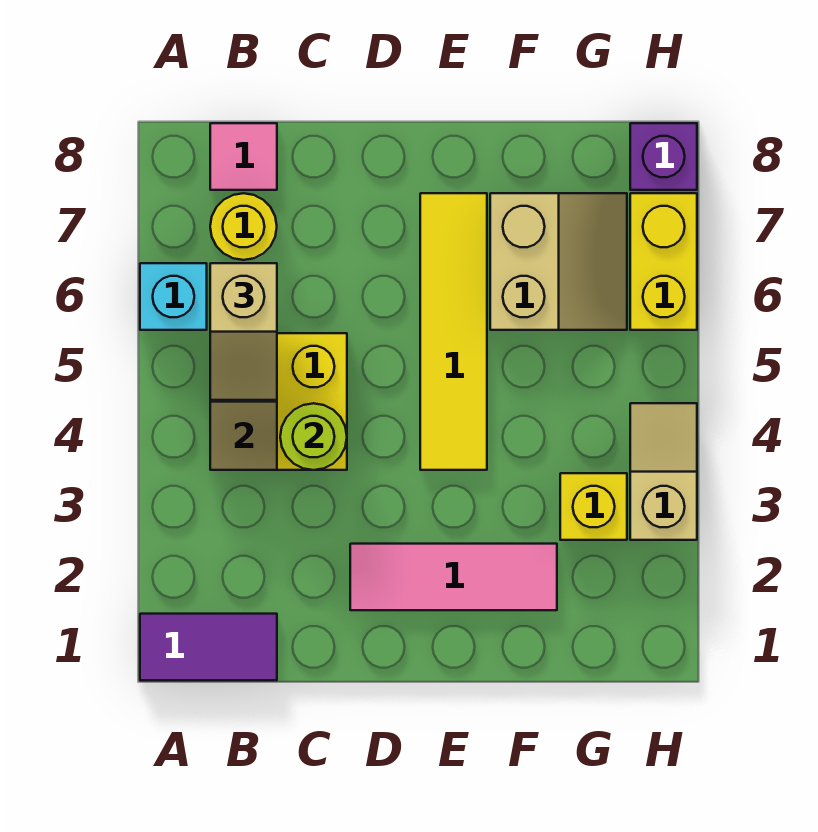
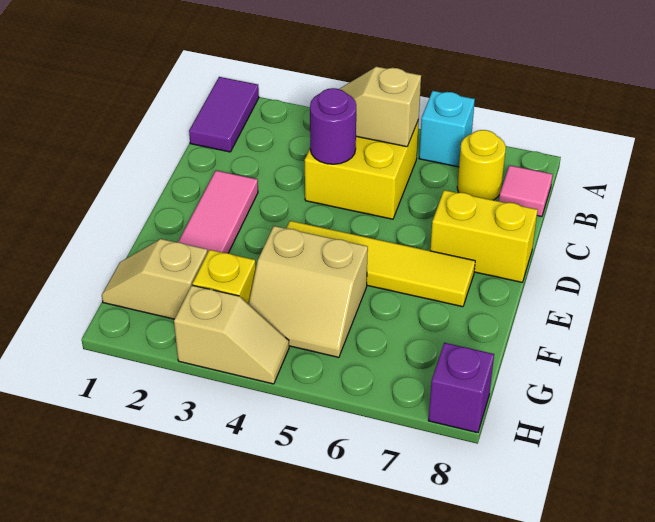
tan 1x2 slope [210,263,277,400] -> tan 1x2 slope moved to [102,239,207,319]
lime 1x1 round brick [280,403,347,470] -> purple 1x1 round brick [310,88,356,164]
tan 2x2 slope [490,193,627,330] -> tan 2x2 slope moved to [249,226,368,357]
yellow 1x2 brick [630,193,697,330] -> yellow 1x2 brick moved to [430,190,538,282]

